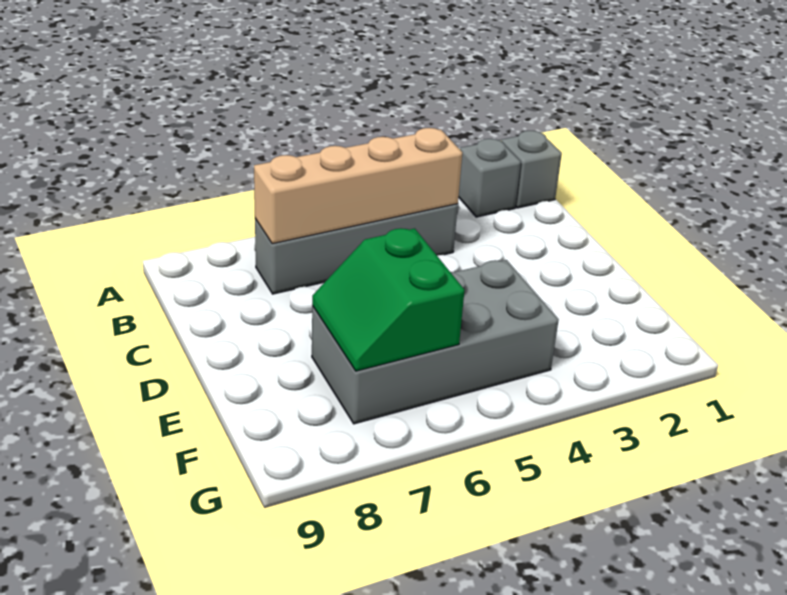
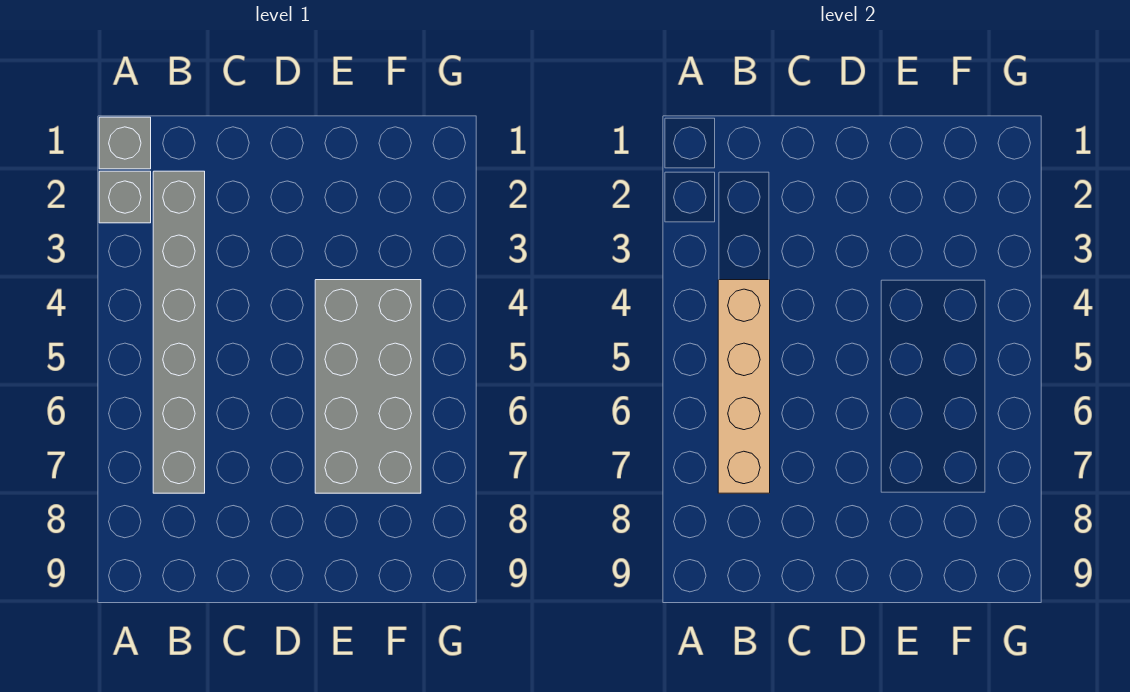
grey 1x4 brick [255,204,458,294] -> grey 1x6 brick [153,171,205,493]
green 2x2 slope [312,228,465,371] -> none

